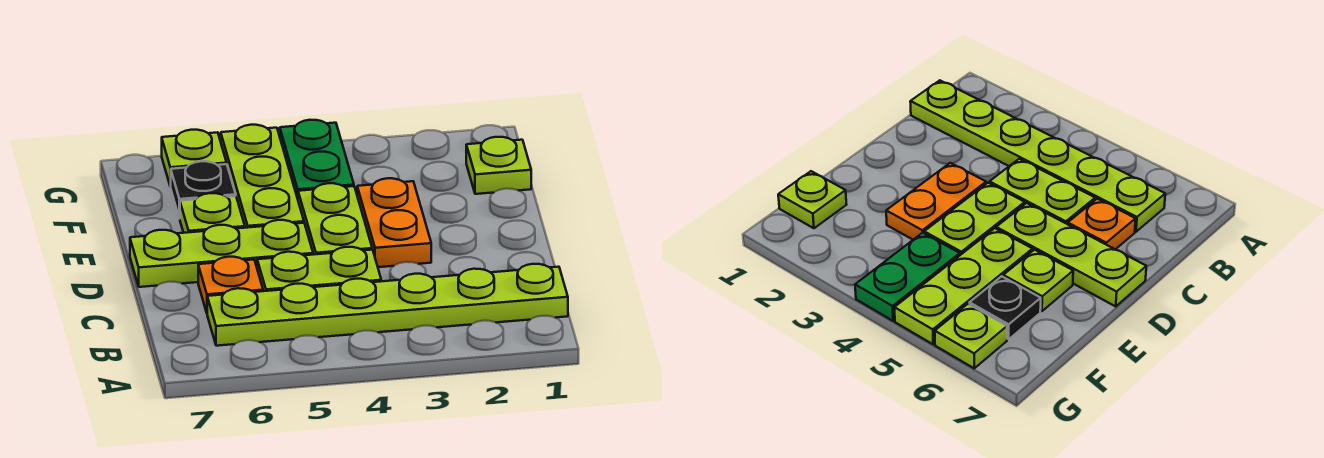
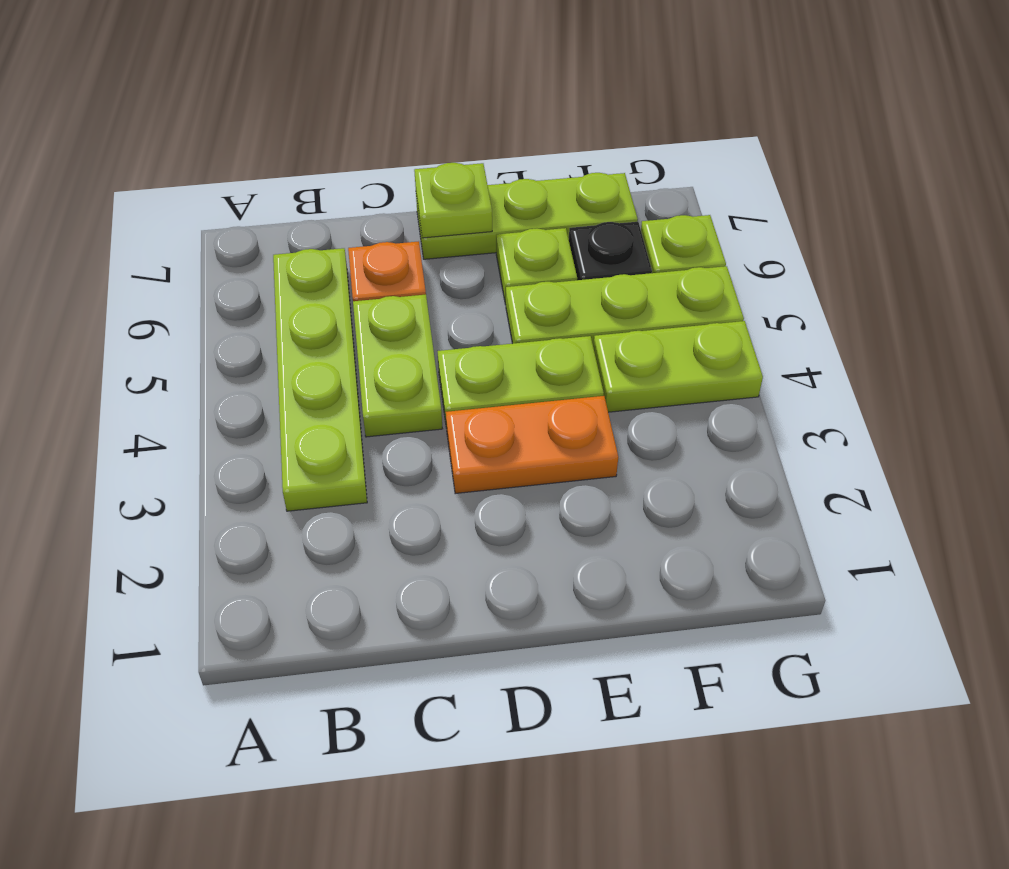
lime 1x6 plate [207,264,568,346] -> lime 1x4 plate [273,248,367,511]
lime 1x3 plate [130,220,313,287] -> lime 1x3 plate turned to [416,173,638,259]
lime 1x1 plate [466,137,531,194] -> lime 1x1 plate moved to [414,163,492,238]
green 1x2 plate [280,120,354,198] -> lime 1x2 plate [593,321,763,412]

